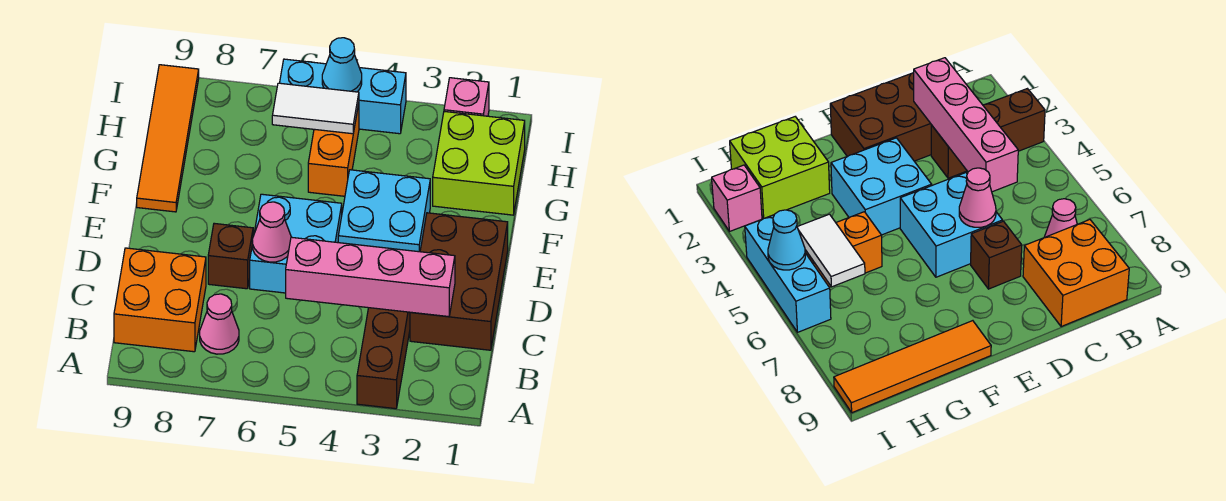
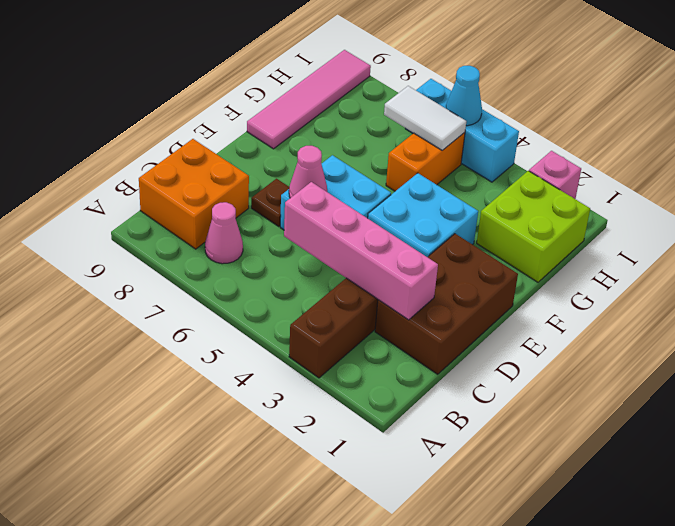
brown 1x1 brick [208,223,253,289] -> brown 1x1 plate [251,179,289,227]
orange 1x4 tile [137,65,199,212] -> pink 1x4 tile [247,50,371,149]

